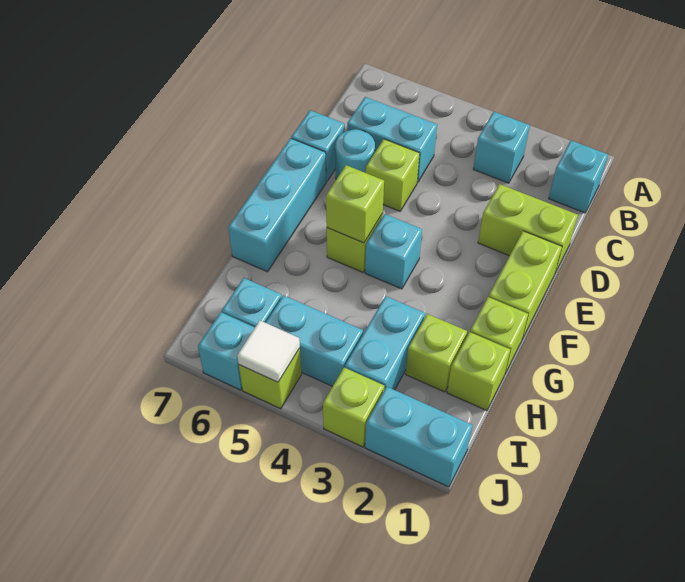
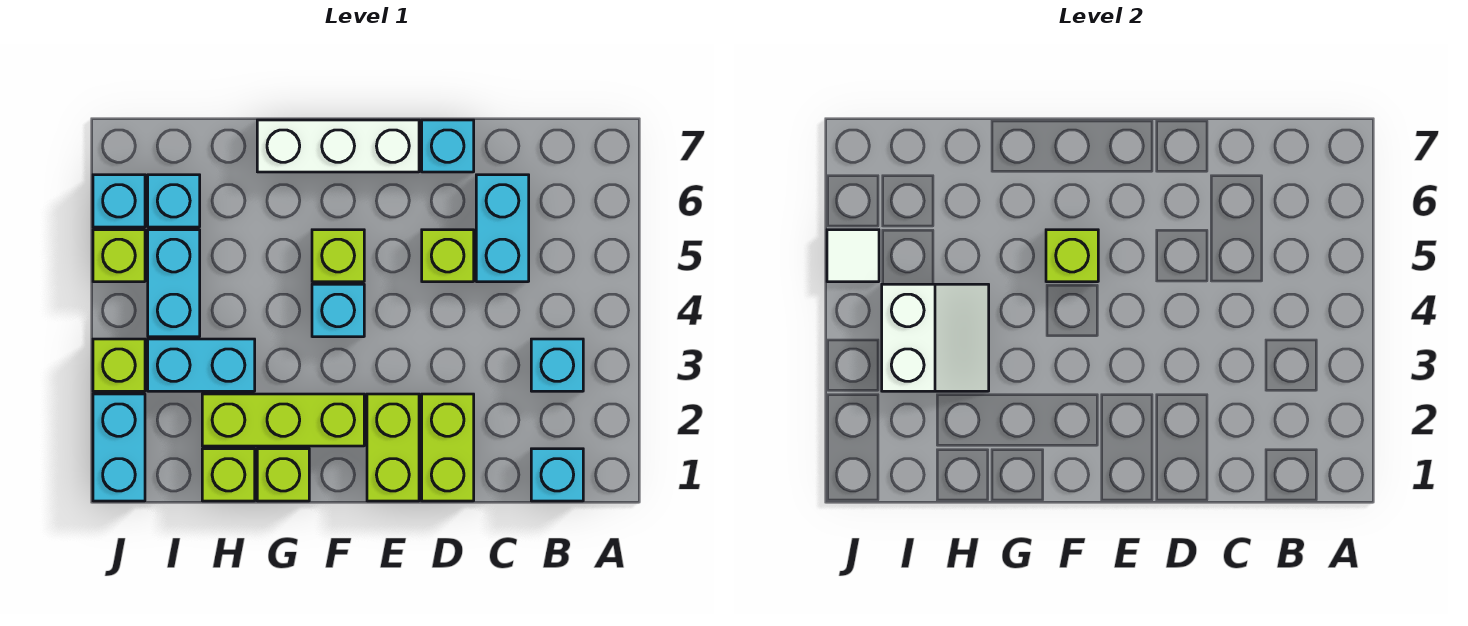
cyan 1x1 round brick [335,129,375,179] -> none
lime 1x2 brick [489,231,562,339] -> lime 1x2 brick turned to [367,394,419,501]
cyan 1x3 brick [228,138,326,272] -> white 1x3 brick [257,120,419,172]
lime 1x1 brick [406,314,467,392] -> lime 1x3 brick [202,394,364,446]
none -> white 2x2 slope [882,284,989,391]

